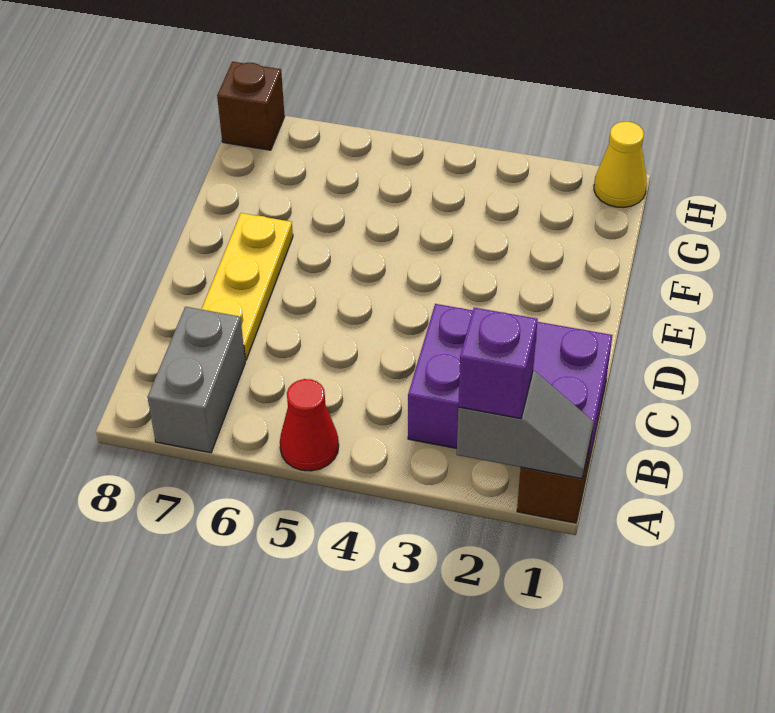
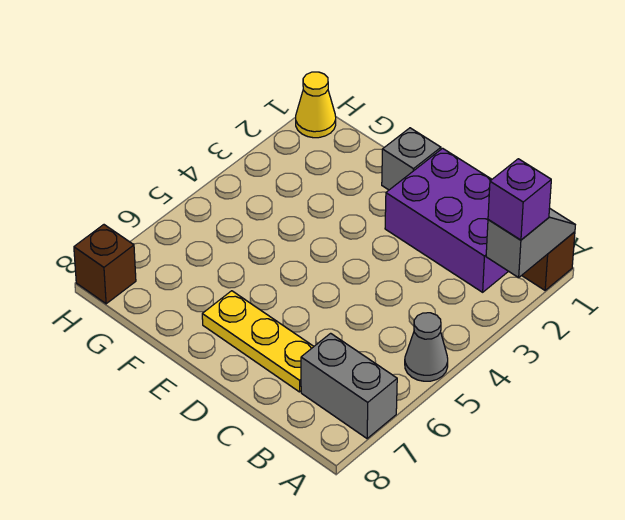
red 1x1 cone [280,379,339,471] -> grey 1x1 cone [405,313,448,381]
purple 2x3 brick [408,304,612,470] -> purple 2x3 brick turned to [385,148,508,292]
none -> grey 1x1 brick [382,128,441,190]

